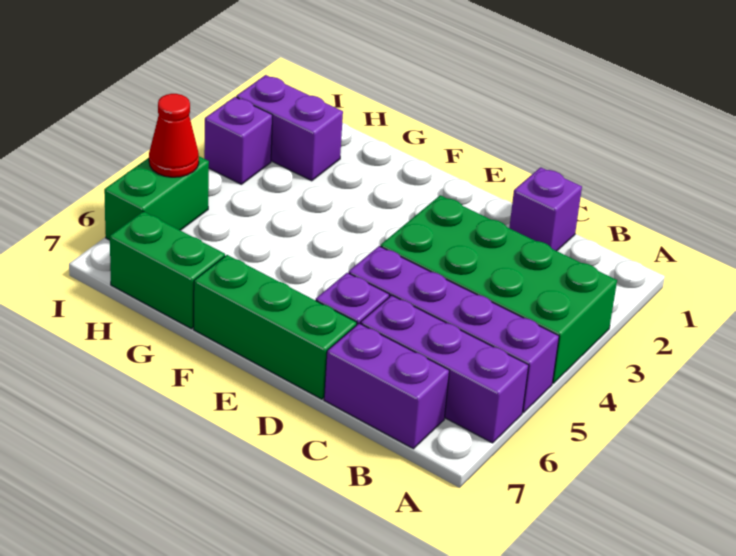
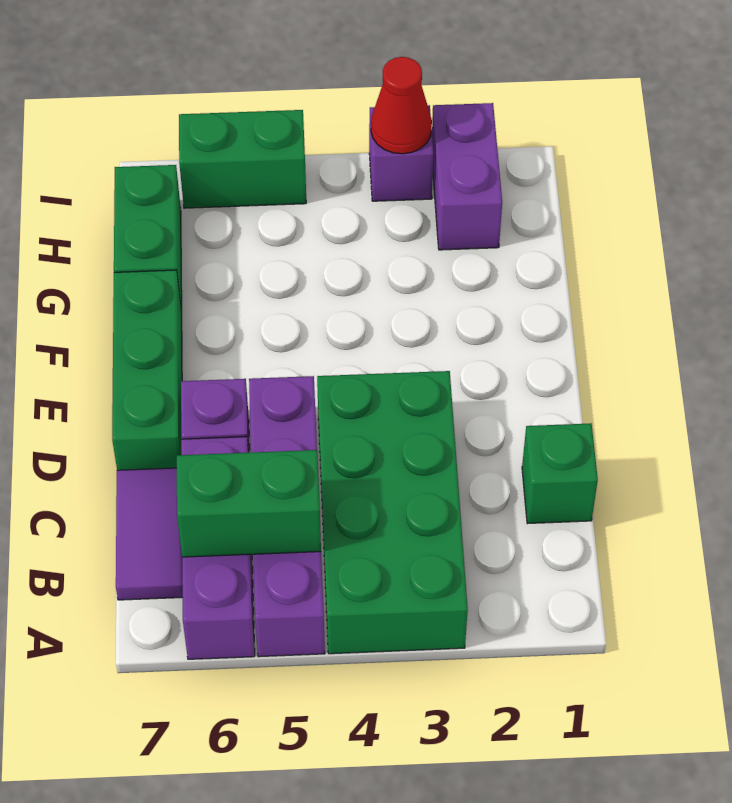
none -> green 1x2 brick [177,450,321,557]
purple 1x2 brick [324,323,449,449] -> purple 1x2 tile [116,468,183,600]
purple 1x1 brick [509,167,582,251] -> green 1x1 brick [522,423,598,524]
red 1x1 cone [149,94,199,177] -> red 1x1 cone moved to [371,57,432,154]

